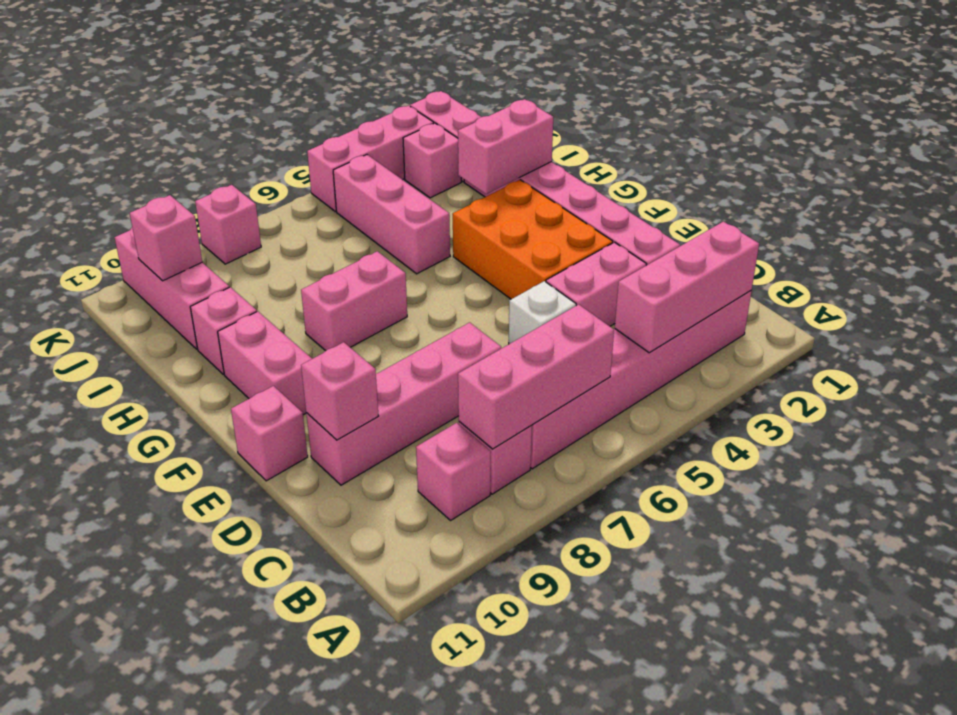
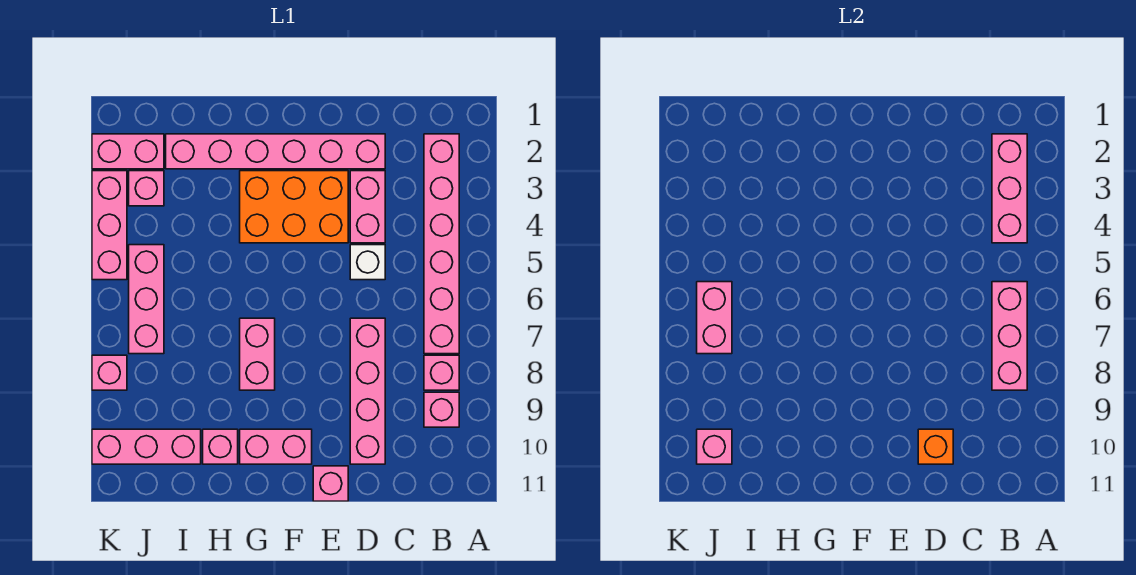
pink 1x1 brick [301,342,378,440] -> orange 1x1 brick [918,429,953,464]
pink 1x2 brick [458,99,553,194] -> pink 1x2 brick moved to [697,282,732,354]
pink 1x3 brick [333,155,450,274] -> pink 1x3 brick turned to [129,245,164,354]

